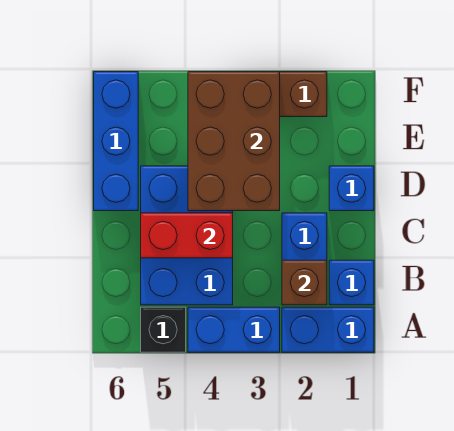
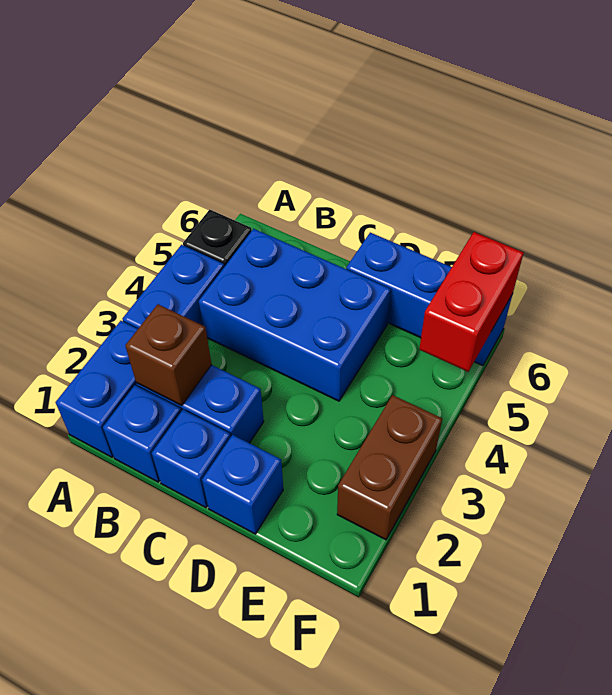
none -> blue 1x1 brick [152,410,231,508]
red 1x2 brick [141,213,233,258] -> red 1x2 brick moved to [419,232,524,372]
brown 2x3 brick [188,72,280,211] -> none

